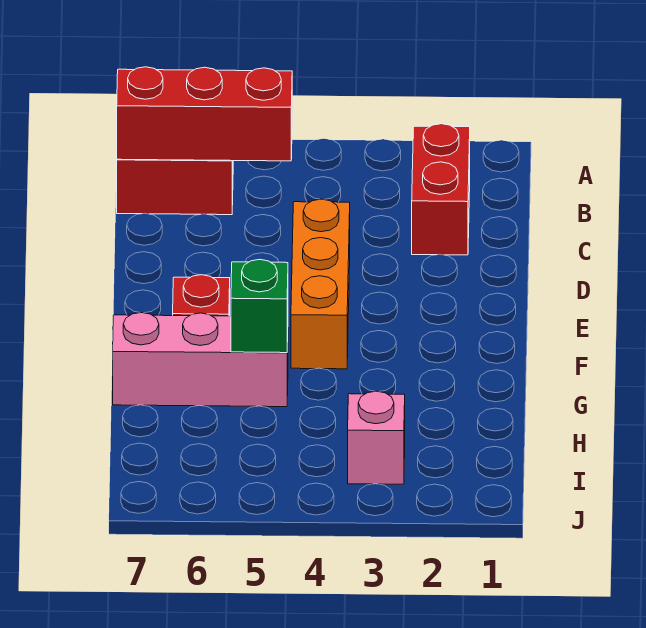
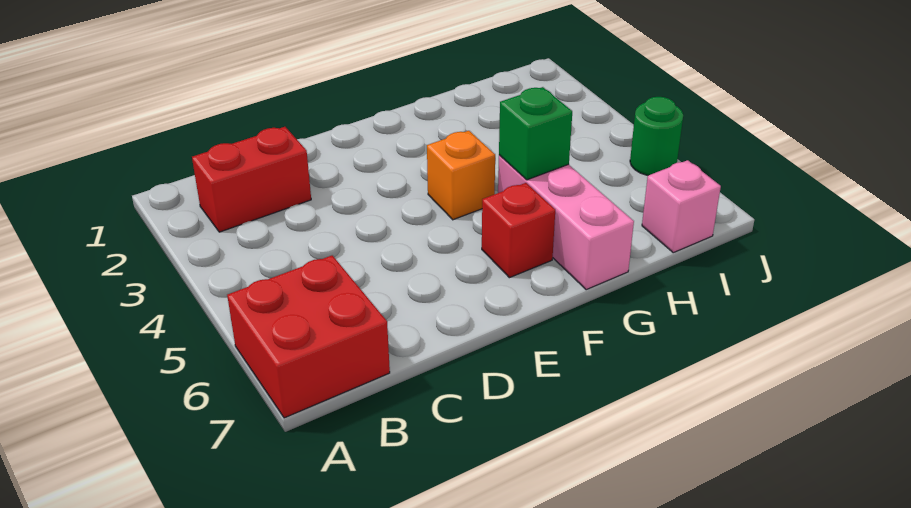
red 1x3 brick [117,67,292,161] -> none
orange 1x3 brick [291,199,350,369] -> orange 1x1 brick [427,131,495,220]
pink 1x1 brick [348,391,405,484] -> pink 1x1 brick moved to [642,160,721,253]
none -> green 1x1 round brick [630,97,683,175]

